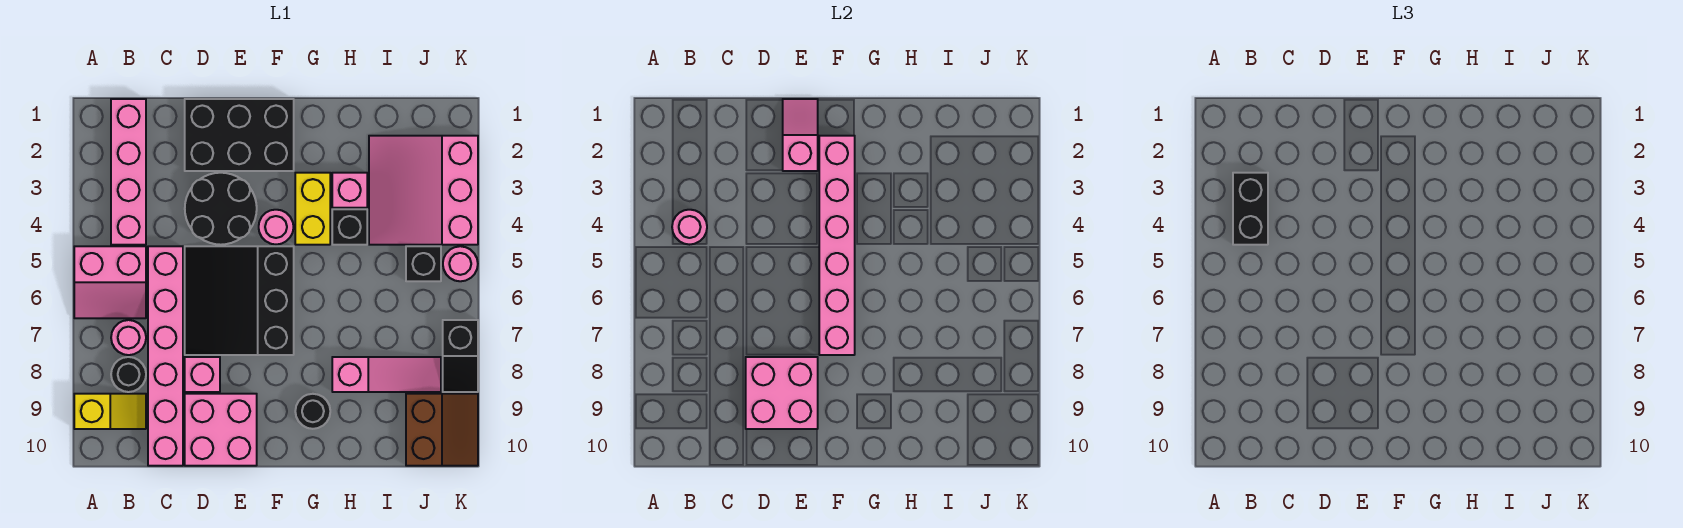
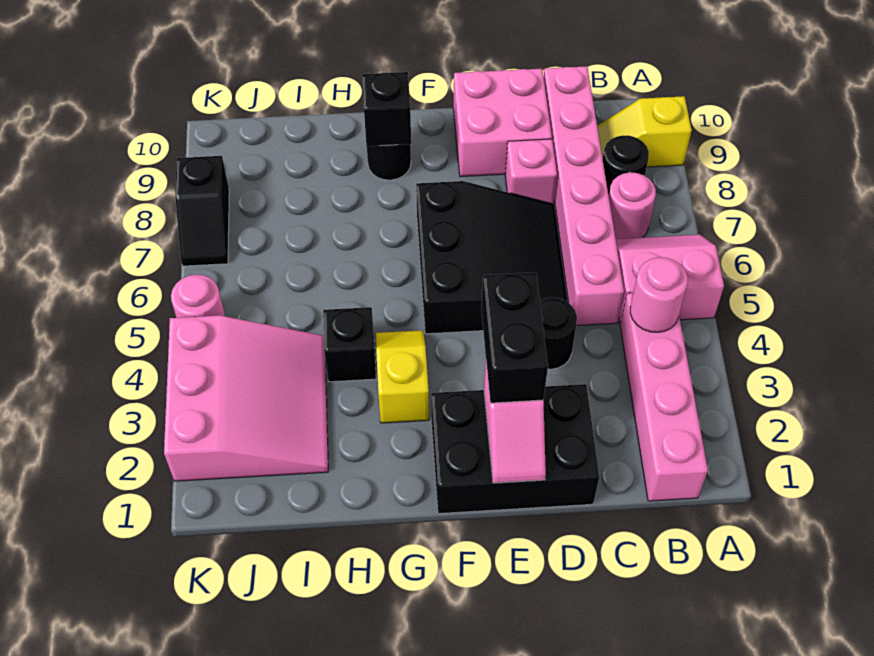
black 1x2 brick [1233,173,1268,245] -> black 1x2 brick moved to [481,272,548,403]
black 2x2 round brick [185,173,257,245] -> black 1x1 round brick [540,297,577,369]
pink 2x2 brick [746,357,818,429] -> none
pink 1x6 brick [819,136,855,355] -> none
pink 1x1 round brick [259,210,294,245] -> none
yellow 1x2 brick [295,173,330,245] -> yellow 1x2 slope [376,330,429,423]
pink 1x1 brick [332,173,367,208] -> none
pink 1x3 slope [332,357,441,392] -> none
black 1x1 brick [406,246,441,281] -> black 1x1 brick moved to [362,72,411,146]
brown 2x2 slope [406,394,478,466] -> none
black 1x2 slope [443,320,478,392] -> black 1x2 slope turned to [175,156,229,266]

